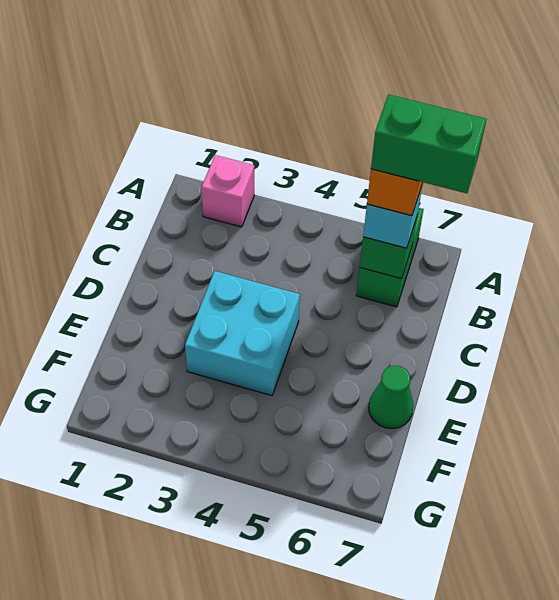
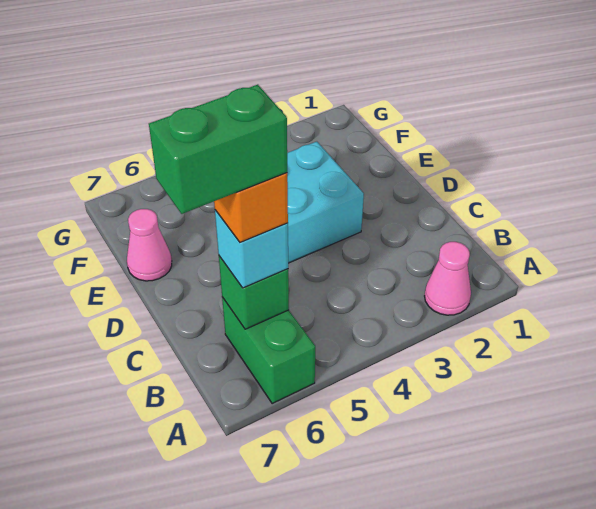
pink 1x1 brick [202,155,254,227] -> pink 1x1 cone [425,242,471,315]
green 1x1 cone [369,366,413,429] -> pink 1x1 cone [127,209,172,281]

